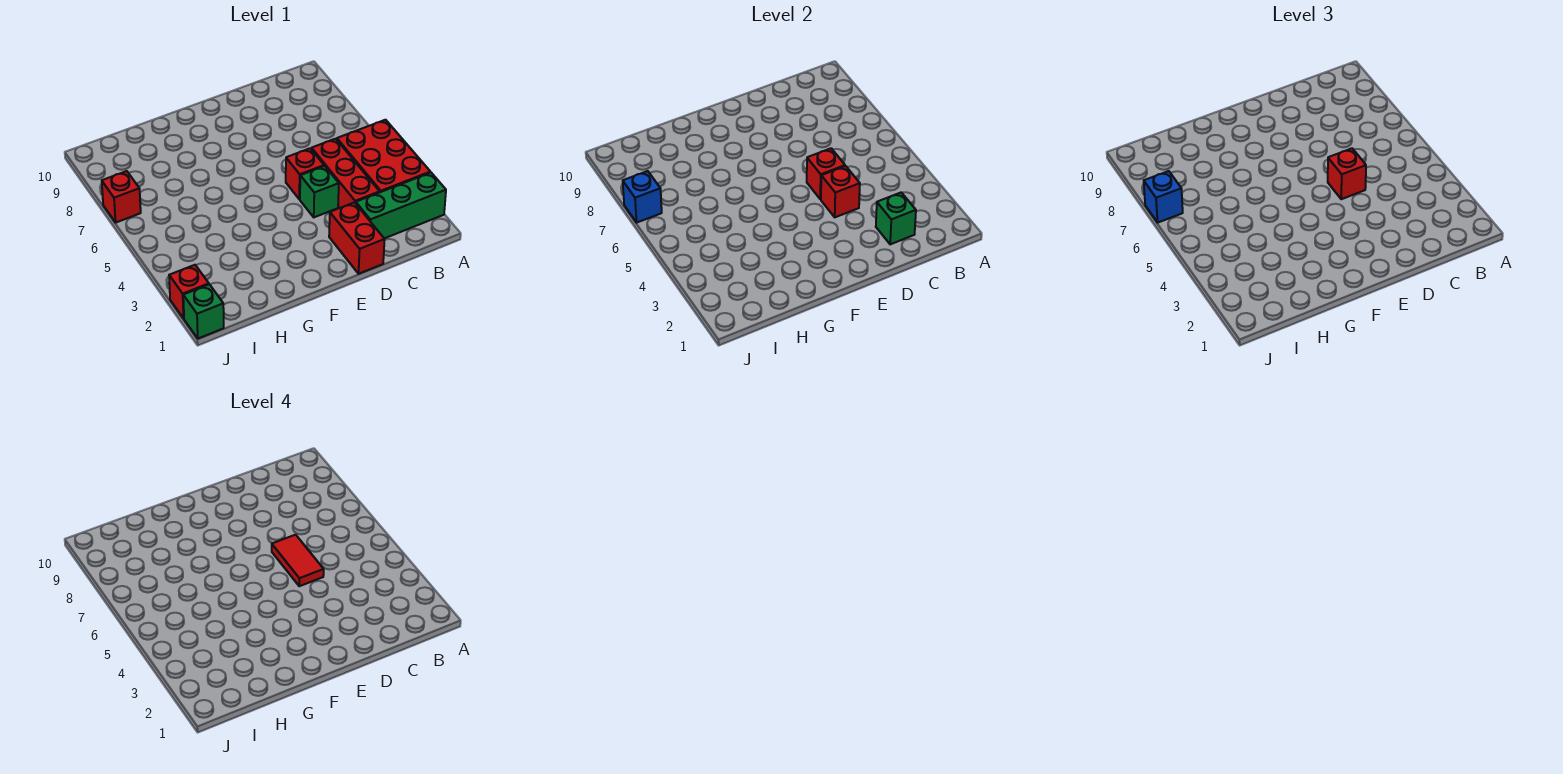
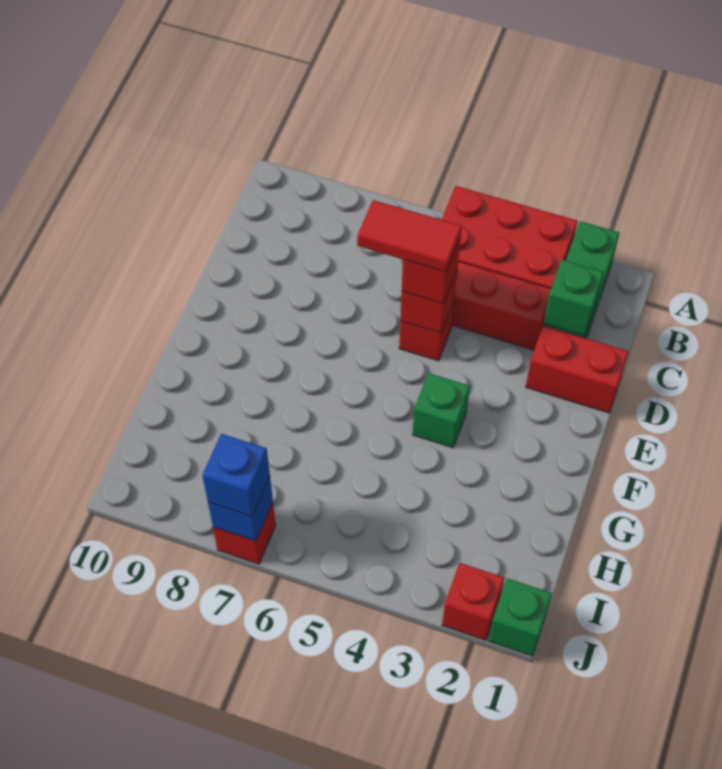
green 1x1 brick [300,166,339,217] -> green 1x1 brick moved to [413,373,470,448]
red 1x1 brick [821,166,860,217] -> none

